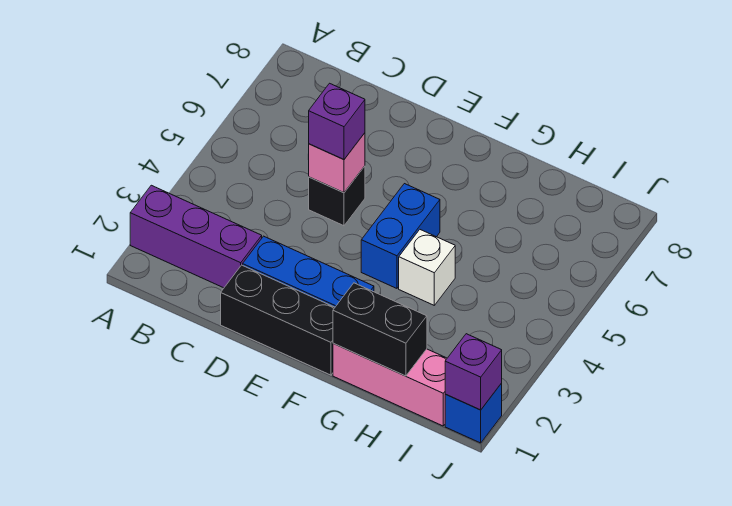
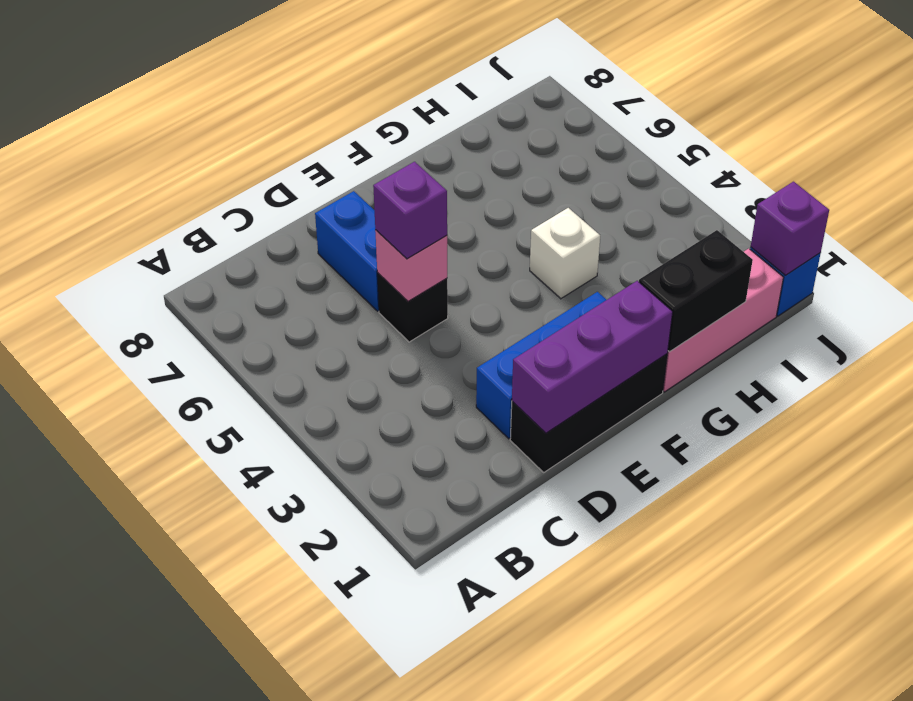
purple 1x3 brick [130,185,262,288] -> purple 1x3 brick moved to [512,281,673,433]
blue 1x2 brick [361,184,440,288] -> blue 1x2 brick moved to [315,191,379,311]

